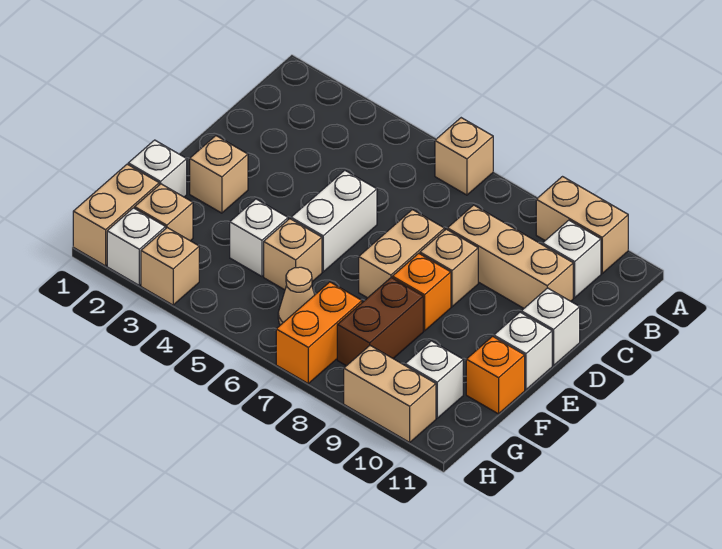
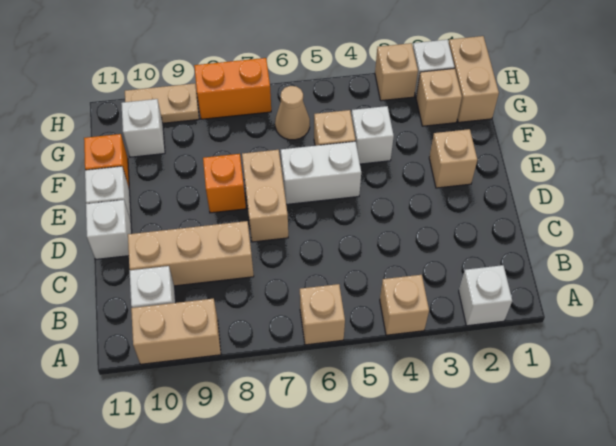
white 1x2 brick [291,170,377,272] -> white 1x2 brick turned to [281,141,361,204]
tan 1x1 brick [420,229,478,307] -> tan 1x1 brick moved to [380,275,429,335]
white 1x1 brick [128,140,187,197] -> white 1x1 brick moved to [459,265,512,326]
brown 1x2 brick [337,278,423,366] -> none
orange 1x2 brick [276,282,362,383] -> orange 1x2 brick turned to [194,58,271,119]
tan 1x2 brick [344,346,436,442] -> tan 1x2 plate [125,83,199,123]

